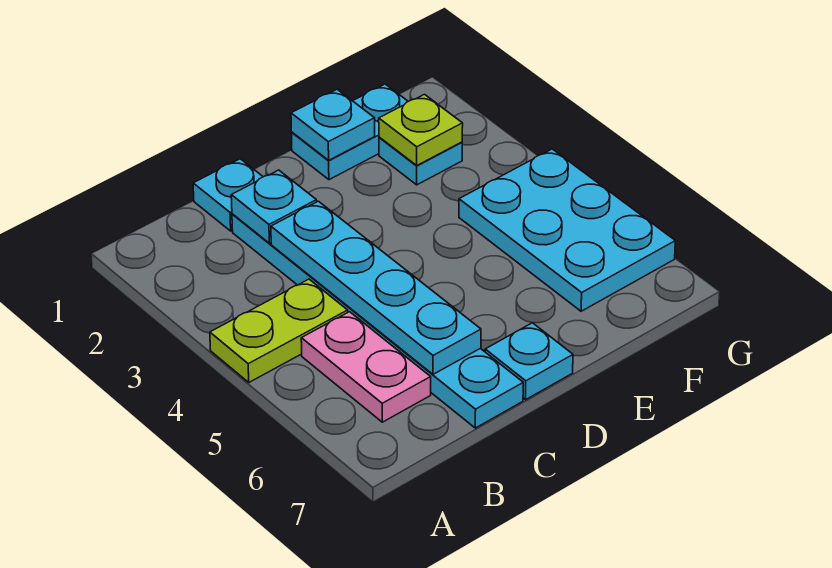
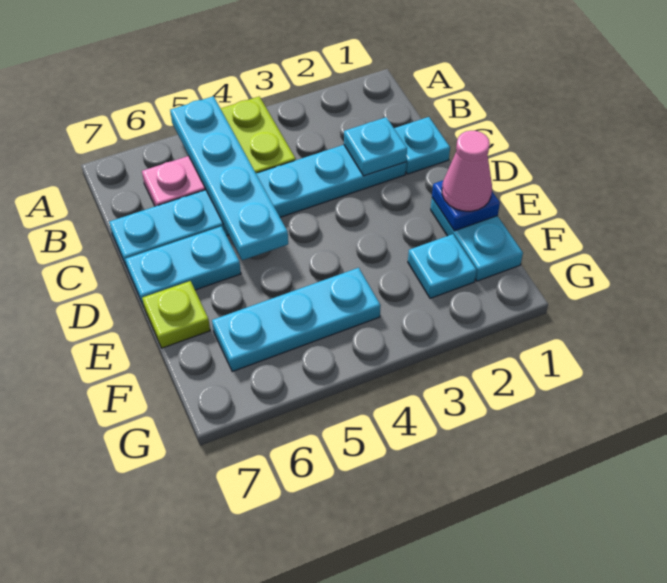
cyan 1x4 plate [271,201,481,374] -> cyan 1x4 plate turned to [170,96,288,260]
cyan 1x1 plate [485,323,573,400] -> cyan 1x2 plate [125,226,241,306]
cyan 1x1 plate [291,89,375,160] -> blue 1x1 plate [432,181,500,231]
none -> pink 1x1 cone [442,131,492,211]
lime 1x1 plate [379,94,463,165] -> lime 1x1 plate moved to [142,281,210,348]
cyan 2x3 plate [459,149,675,311] -> cyan 1x3 plate [212,268,381,371]

